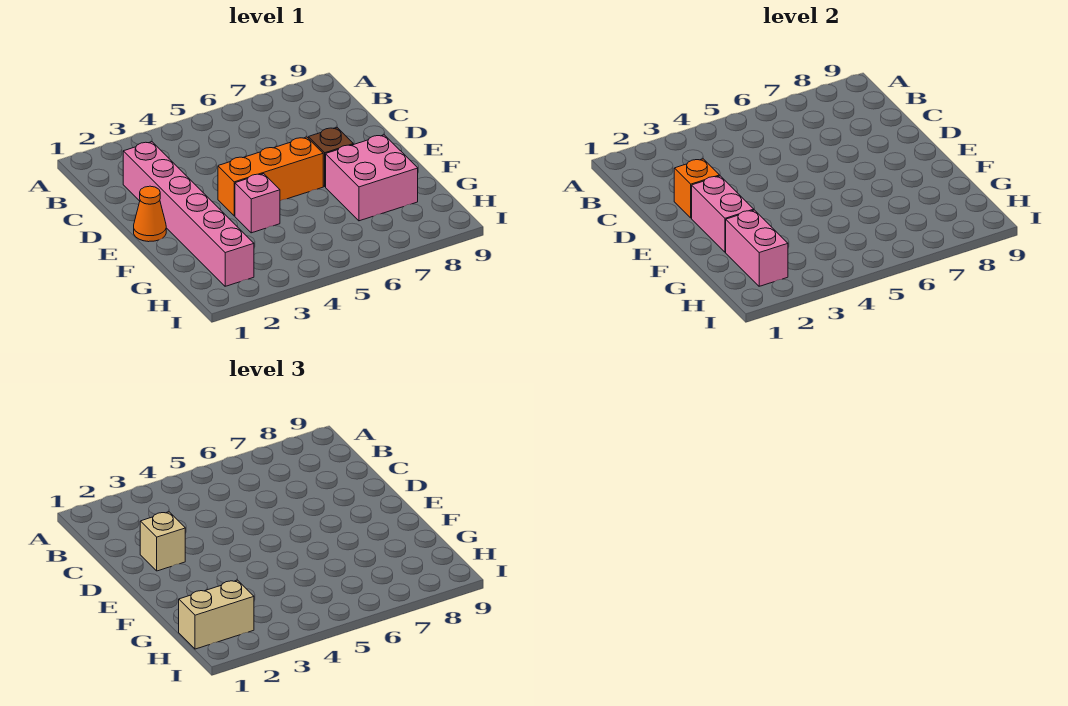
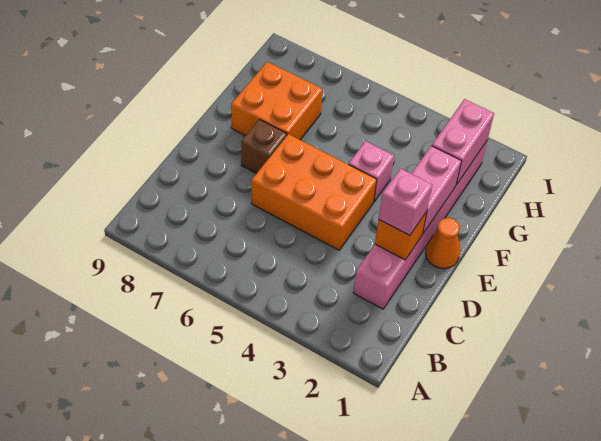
tan 1x1 brick [140,512,185,571] -> pink 1x1 brick [379,169,432,235]
orange 1x3 brick [218,137,323,216] -> orange 2x3 brick [251,134,377,250]
pink 2x2 brick [326,135,418,221] -> orange 2x2 brick [231,62,322,140]
tan 1x2 brick [179,580,254,649] -> none

